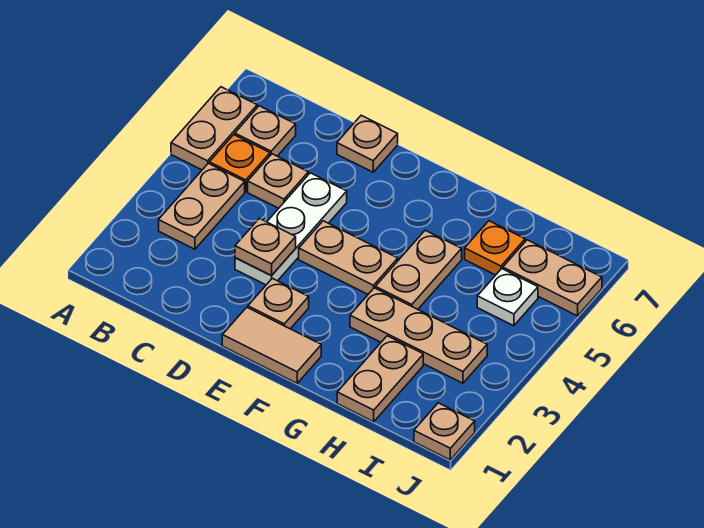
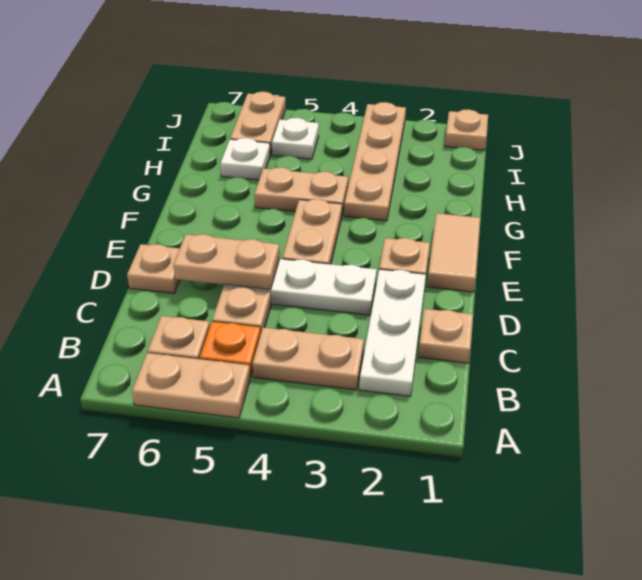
none -> white 1x3 plate [359,269,426,396]
tan 1x1 plate [235,218,296,276] -> tan 1x1 plate moved to [418,309,473,363]
tan 1x3 plate [350,288,487,383] -> tan 1x4 plate [344,102,406,221]
tan 1x2 plate [337,336,423,422] -> tan 1x2 plate moved to [173,234,280,290]
orange 1x1 plate [465,221,525,275] -> white 1x1 plate [221,138,270,180]

